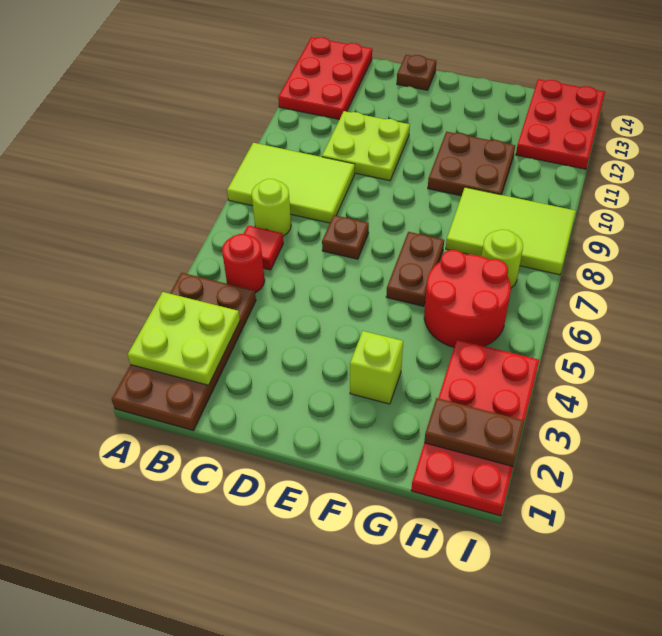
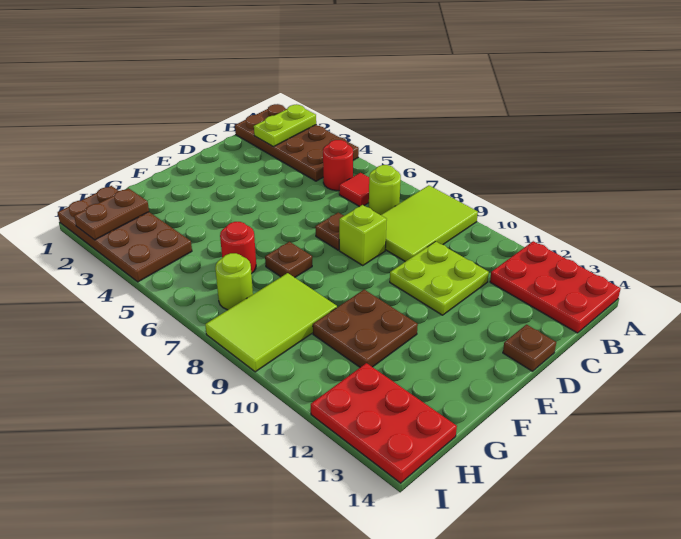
lime 2x2 plate [128,292,240,385] -> lime 1x2 plate [254,105,316,147]
lime 1x1 brick [350,331,403,404] -> lime 1x1 brick moved to [339,205,387,266]
brown 1x2 plate [386,232,444,306] -> brown 1x1 plate [265,242,312,277]
red 2x2 round brick [424,250,511,347] -> red 1x1 round brick [220,222,256,274]
red 2x4 plate [411,340,539,516] -> brown 2x4 plate [58,186,192,282]

